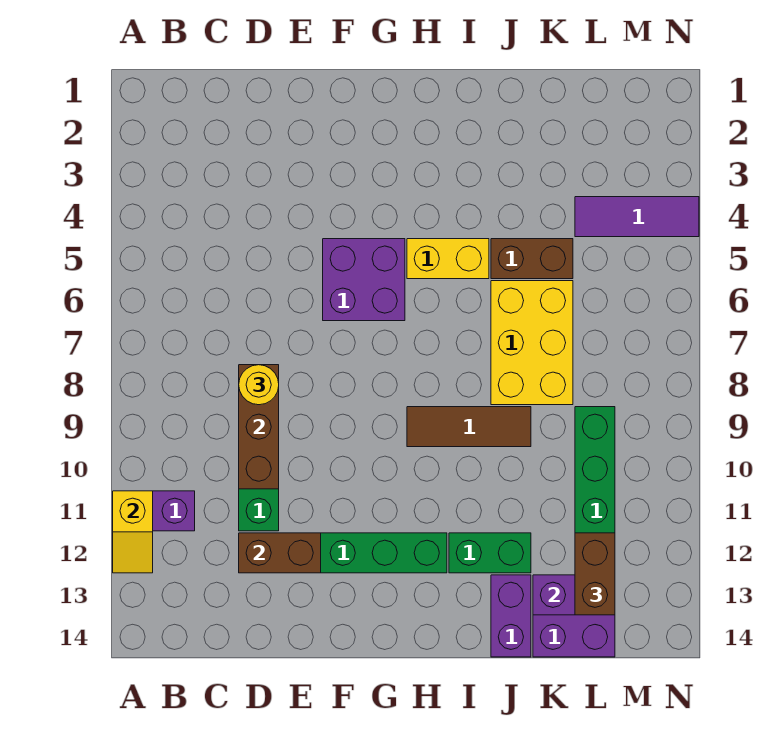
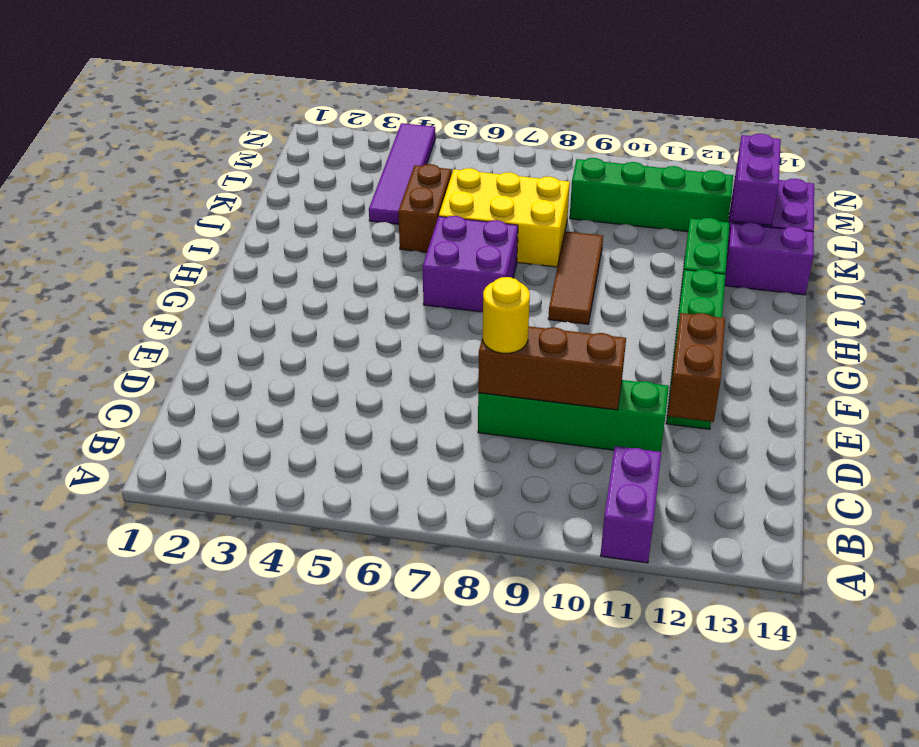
yellow 1x2 slope [113,491,153,573] -> none
purple 2x2 brick [323,239,405,321] -> purple 2x2 brick moved to [423,216,518,312]
yellow 1x2 brick [407,239,489,279] -> none
purple 1x3 tile [575,197,699,237] -> purple 1x4 tile [369,123,436,224]
brown 1x2 brick [575,533,615,615] -> none

